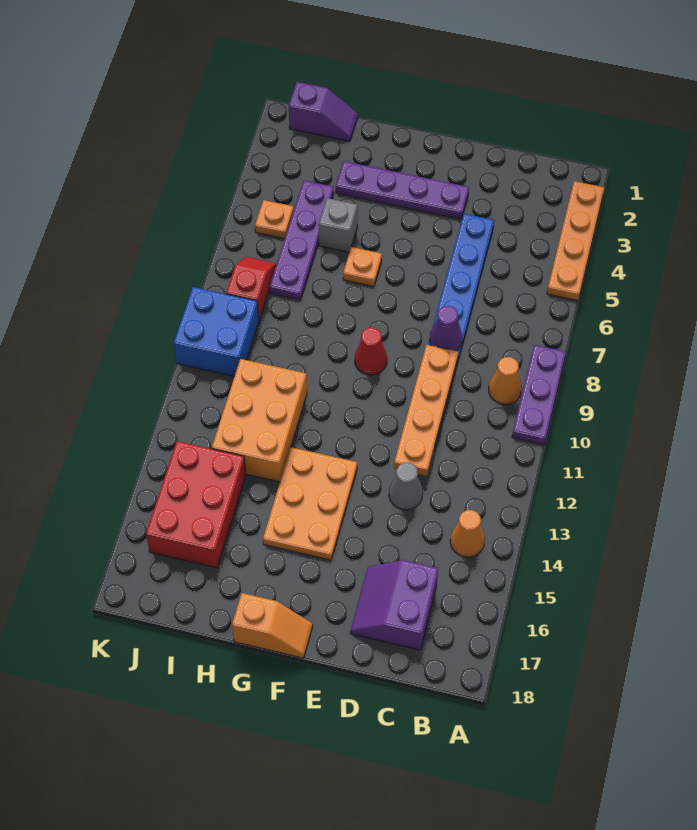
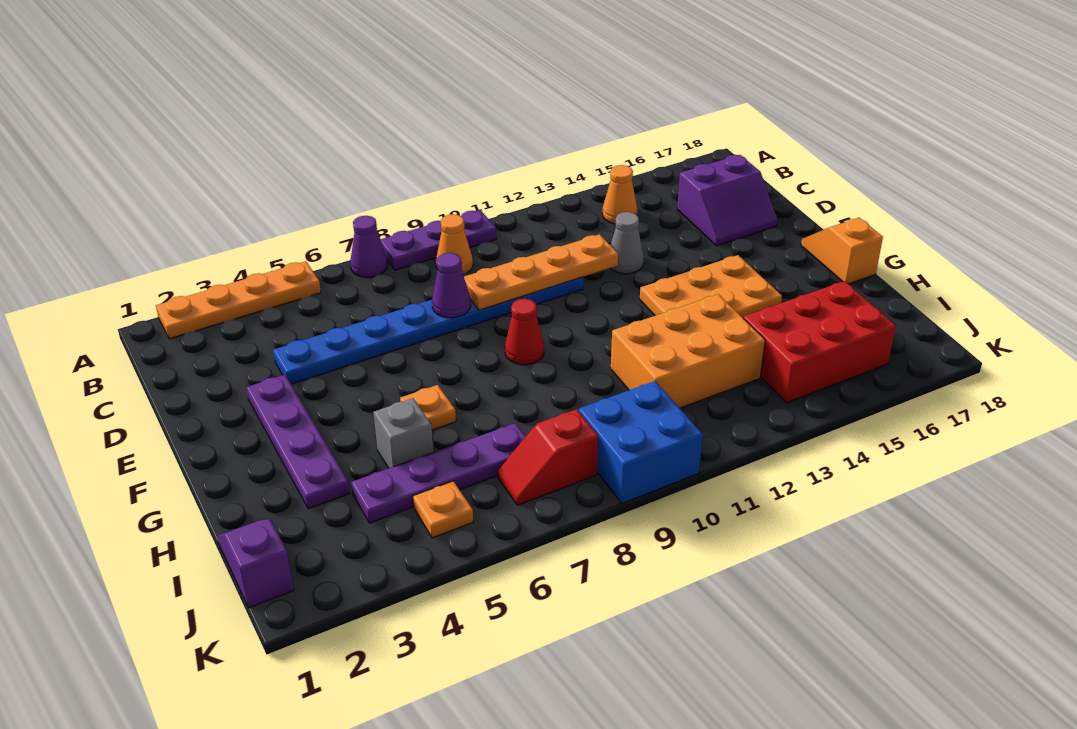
none -> purple 1x1 cone [350,216,387,277]

